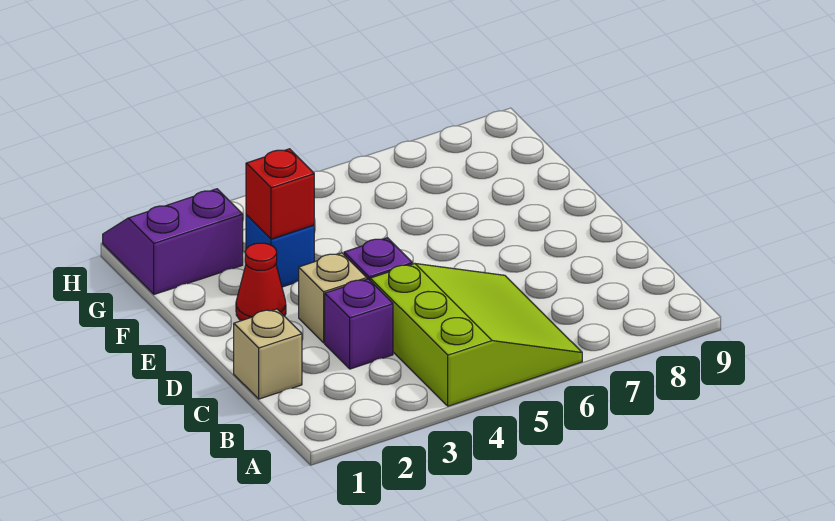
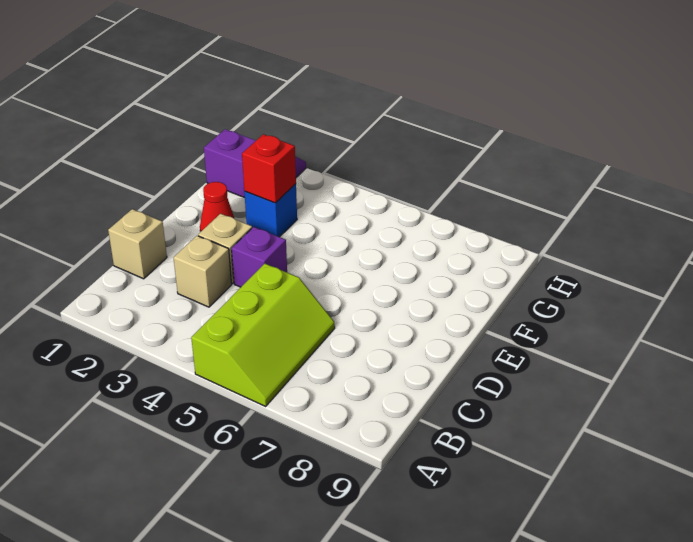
lime 3x3 slope [370,264,582,406] -> lime 2x3 slope [191,264,335,406]
purple 1x1 brick [325,279,393,369] -> tan 1x1 brick [174,236,232,307]

